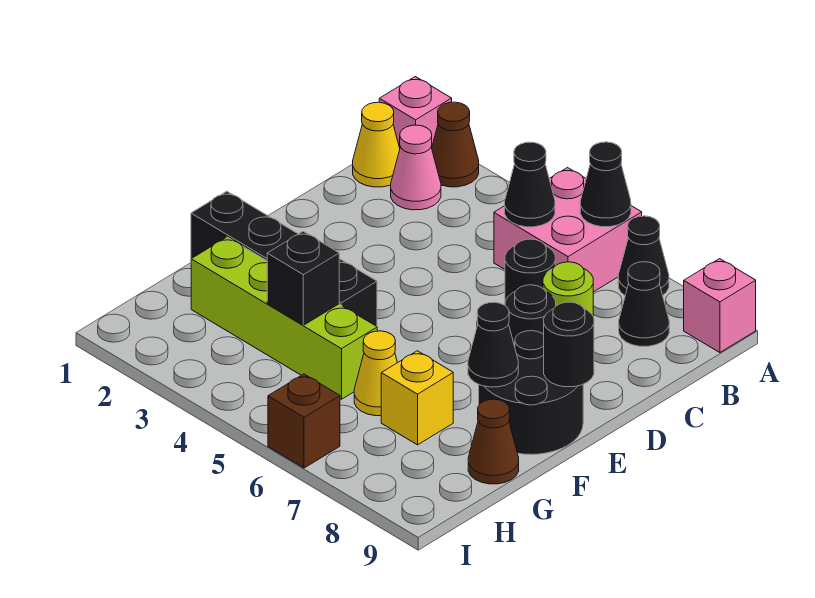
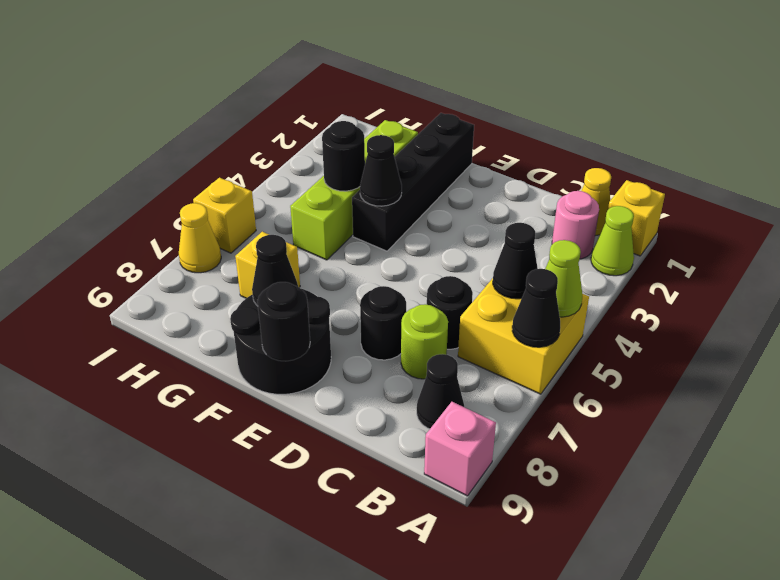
pink 1x1 brick [379,77,452,148] -> yellow 1x1 brick [608,180,665,256]
brown 1x1 cone [432,102,479,187] -> lime 1x1 cone [591,206,634,276]
pink 2x2 brick [494,168,642,292] -> yellow 2x2 brick [458,278,589,394]
none -> lime 1x1 cone [545,240,582,317]
black 1x1 cone [618,216,669,295] -> black 1x1 cone moved to [360,135,402,206]
pink 1x1 cone [391,125,441,210] -> pink 1x1 round brick [552,191,599,259]
black 1x1 brick [267,231,339,325] -> black 1x1 round brick [322,121,365,191]
yellow 1x1 cone [354,331,397,416] -> yellow 1x1 cone moved to [179,203,221,273]
brown 1x1 cone [468,399,519,484] -> none
brown 1x1 brick [268,374,340,468] -> yellow 1x1 brick [193,178,256,253]

